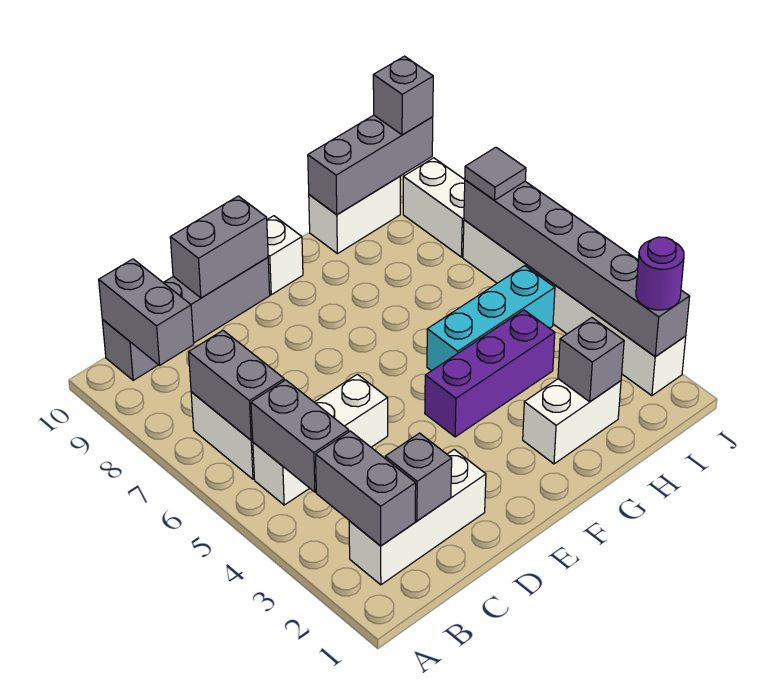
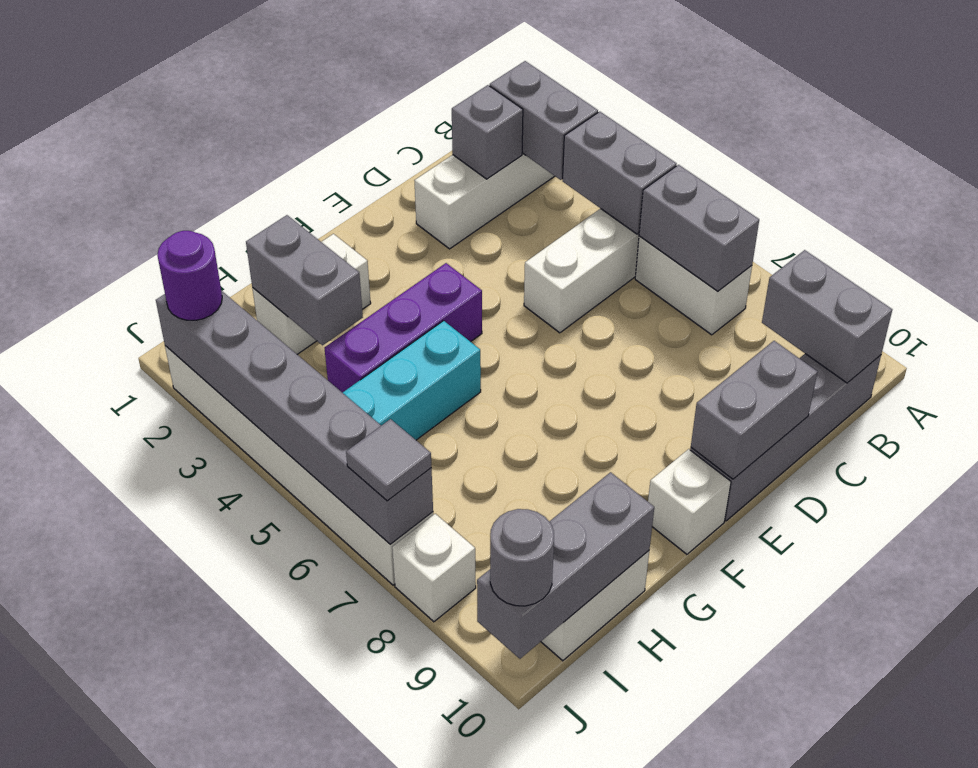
grey 1x1 brick [558,318,624,402] -> grey 1x2 brick [246,215,363,345]
white 1x2 brick [403,158,465,257] -> white 1x1 brick [392,514,476,622]
grey 1x1 brick [373,56,433,135] -> grey 1x1 round brick [490,509,554,606]

